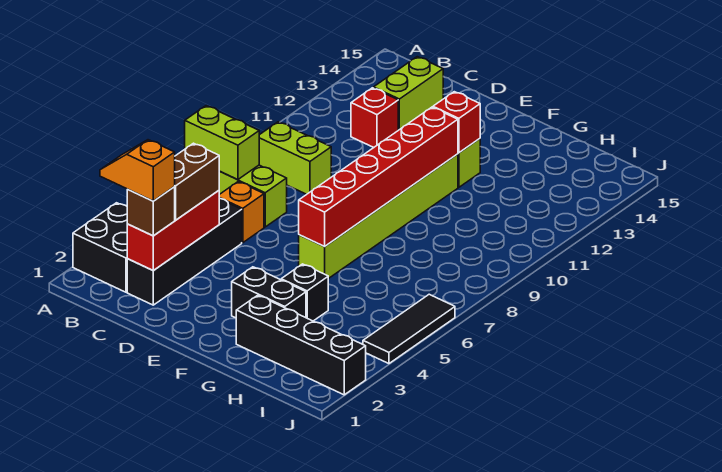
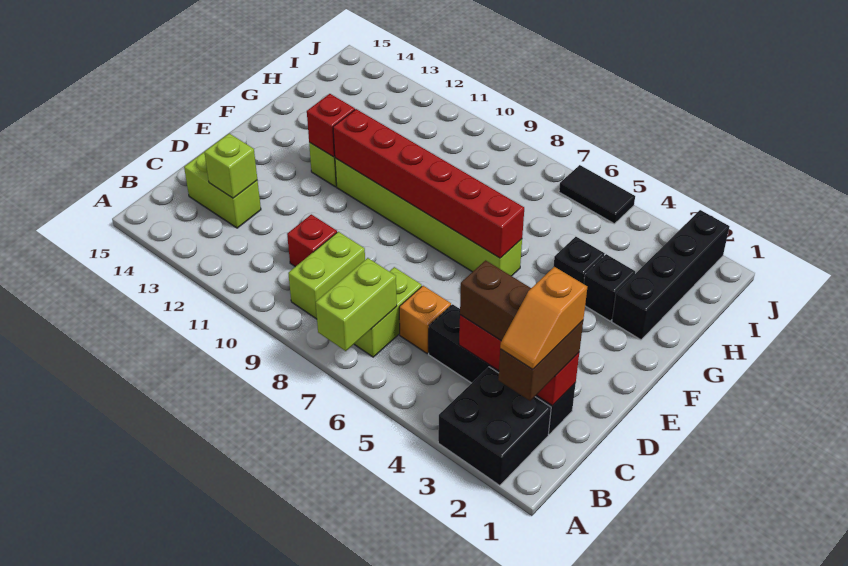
brown 1x1 brick [127,187,175,236] -> brown 1x2 brick [498,321,583,401]
red 1x1 brick [351,88,398,147] -> red 1x1 brick moved to [287,214,337,267]
none -> lime 1x1 brick [204,133,257,198]
black 1x2 brick [232,267,306,318] -> black 1x1 brick [584,254,635,321]
black 1x3 tile [363,294,455,364] -> black 1x2 tile [559,165,635,224]

